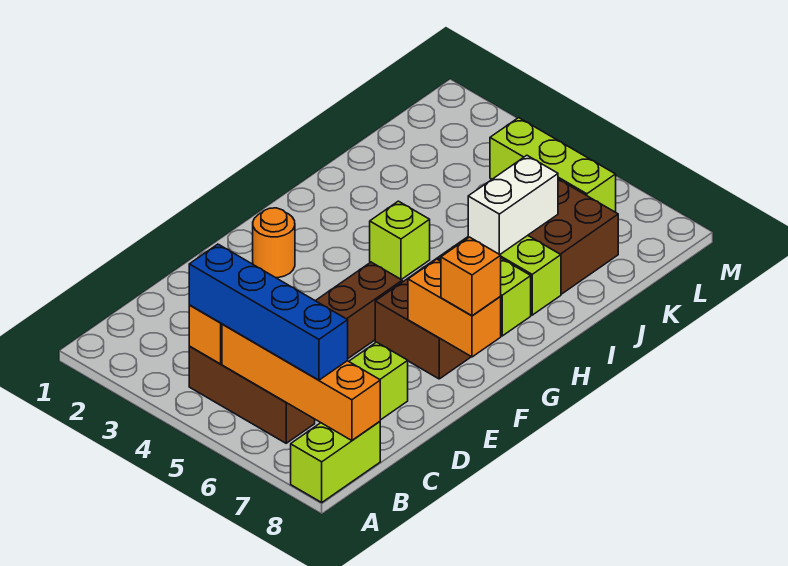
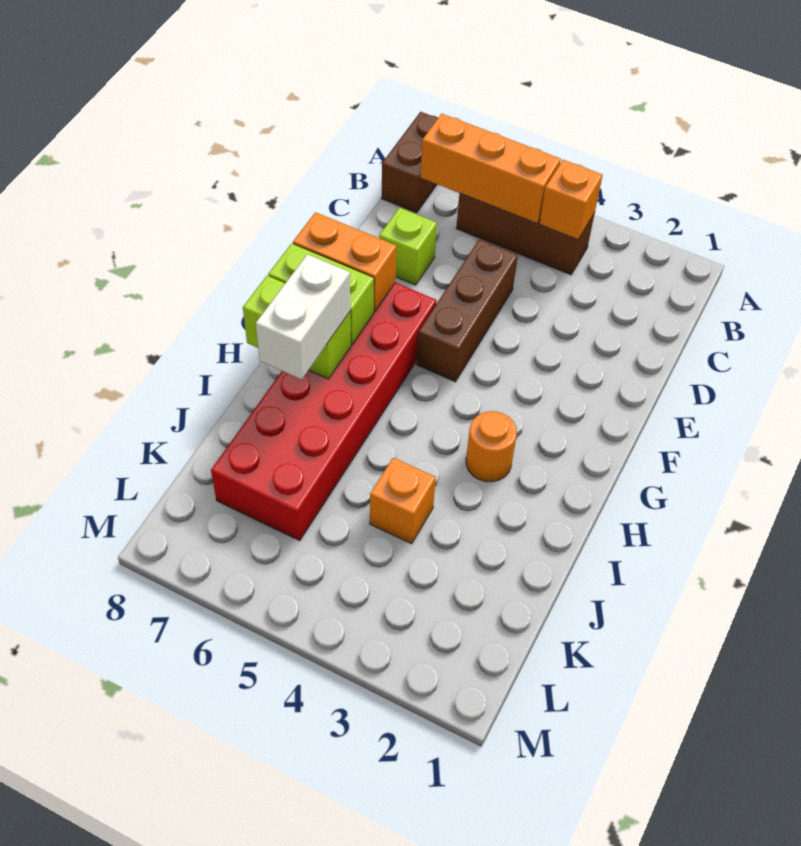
lime 1x2 brick [291,421,380,502] -> brown 1x2 brick [382,112,438,213]
blue 1x4 brick [189,244,348,380] -> none
orange 1x4 brick [222,324,380,441] -> orange 1x3 brick [421,114,561,223]
orange 1x1 round brick [253,208,295,278] -> orange 1x1 round brick moved to [466,411,517,482]
brown 2x6 brick [375,179,618,379] -> red 2x6 brick [211,283,437,541]
orange 1x1 brick [441,237,501,316] -> orange 1x1 brick moved to [370,458,436,544]
lime 1x1 brick [370,201,430,280] -> none
lime 1x3 brick [490,118,616,212] -> none

